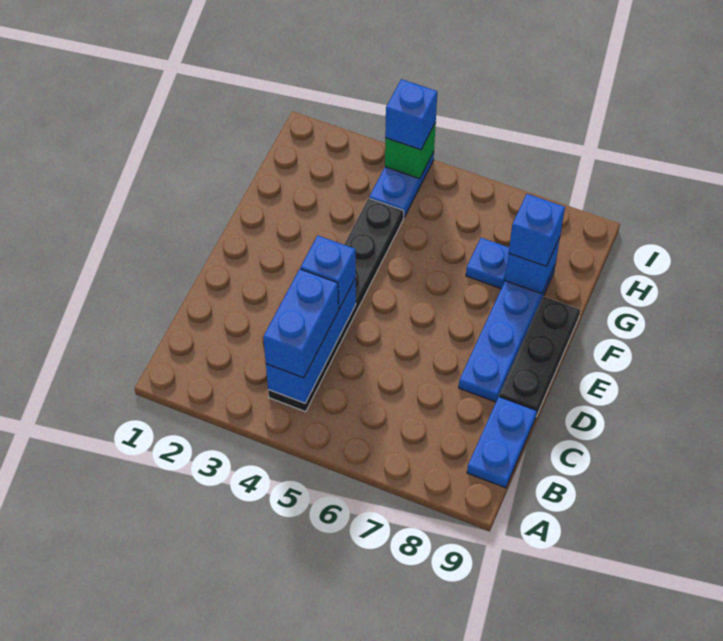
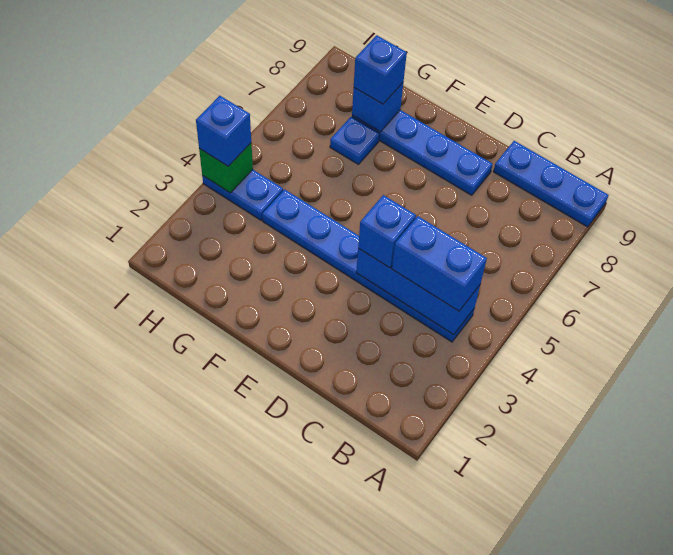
black 1x6 plate [268,198,404,412] -> blue 1x6 plate [262,189,474,342]
blue 1x2 plate [467,397,537,488] -> blue 1x3 plate [493,141,609,227]
black 1x3 plate [499,296,580,416] -> none

